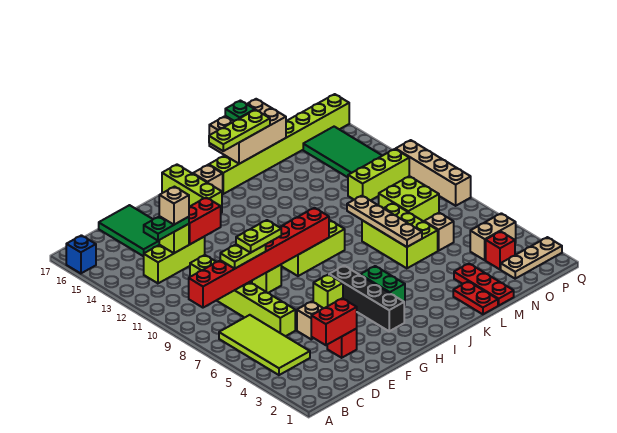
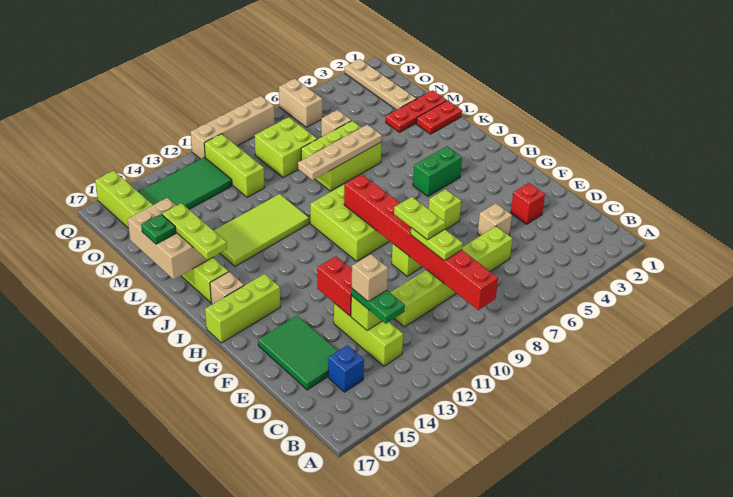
blue 1x1 brick [66,235,96,274] -> blue 1x1 brick moved to [328,345,364,392]
lime 2x4 tile [219,315,310,375] -> lime 2x4 tile moved to [213,194,309,266]
red 1x2 brick [311,298,357,345] -> none
green 2x3 tile [99,205,159,256] -> green 2x3 tile turned to [258,316,337,390]
black 1x4 brick [329,266,404,331] -> none
tan 1x3 plate [501,237,562,279] -> tan 1x4 plate [345,59,416,110]
red 1x1 brick [486,231,515,269] -> none
tan 1x2 brick [470,213,516,260] -> tan 1x2 brick moved to [279,79,322,127]

